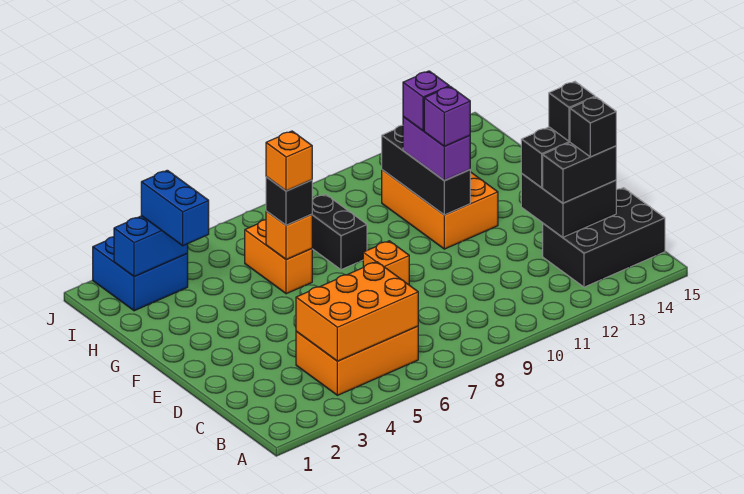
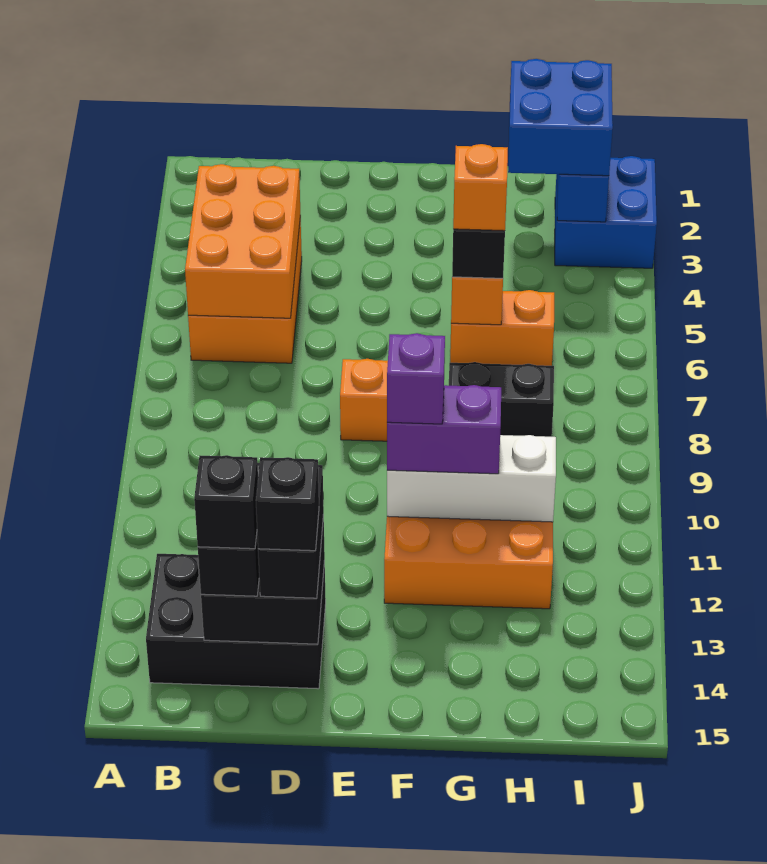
black 2x3 brick [543,188,665,287] -> black 2x3 brick turned to [146,554,326,689]
black 1x3 brick [382,125,470,215] -> white 1x3 brick [387,435,556,522]
purple 1x1 brick [403,71,449,131] -> none
blue 1x2 brick [141,170,209,246] -> blue 2x2 brick [508,59,613,176]

